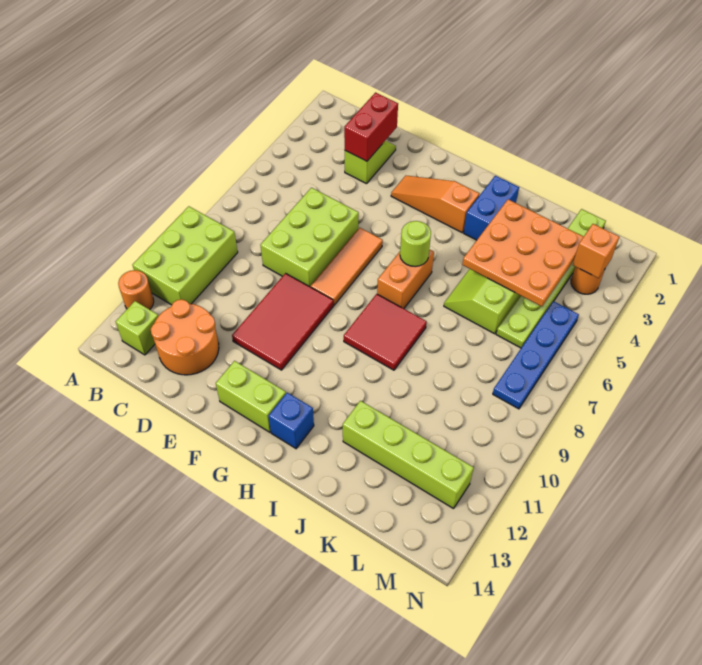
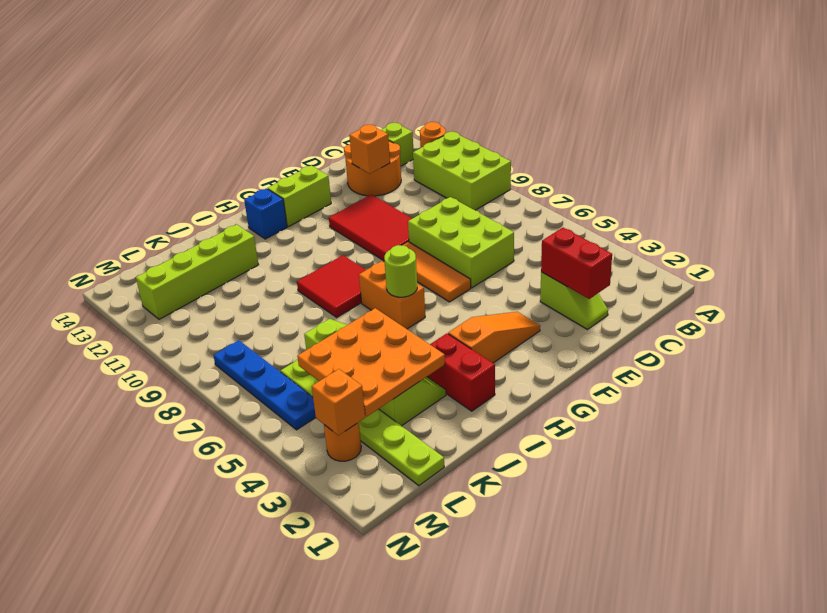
none -> orange 1x1 brick [349,125,390,174]
blue 1x2 brick [464,176,519,240] -> red 1x2 brick [427,333,495,411]

